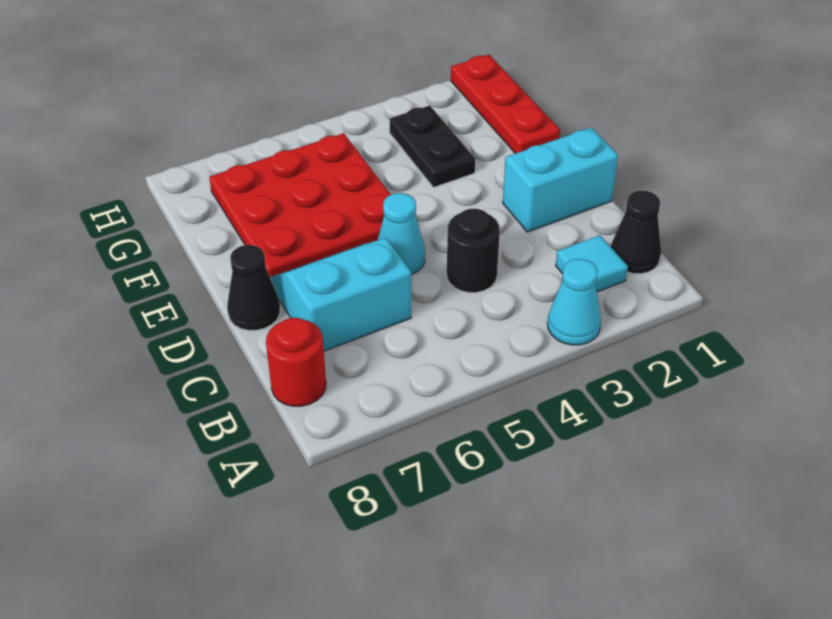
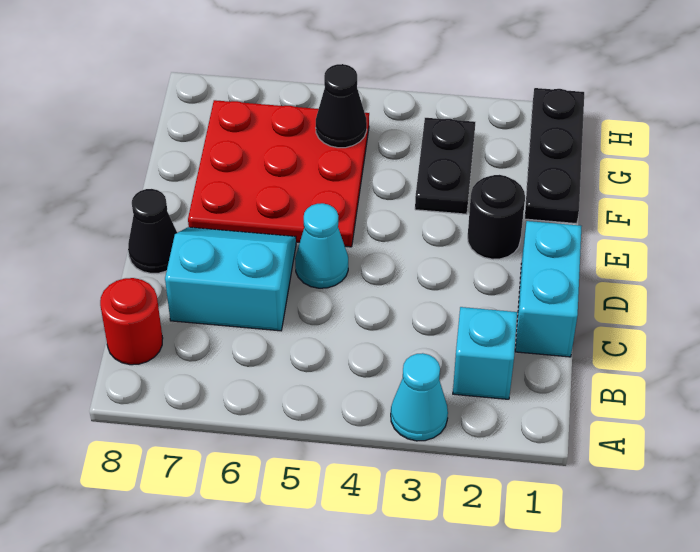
black 1x1 cone [611,191,661,274] -> black 1x1 cone moved to [316,64,367,148]
cyan 1x1 tile [556,235,628,292] -> cyan 1x1 brick [453,307,517,399]
black 1x1 round brick [447,209,500,293] -> black 1x1 round brick moved to [468,175,525,259]
cyan 1x2 brick [503,128,618,232] -> cyan 1x2 brick turned to [515,221,582,357]
red 1x3 plate [451,55,560,153] -> black 1x3 plate [525,88,584,224]

